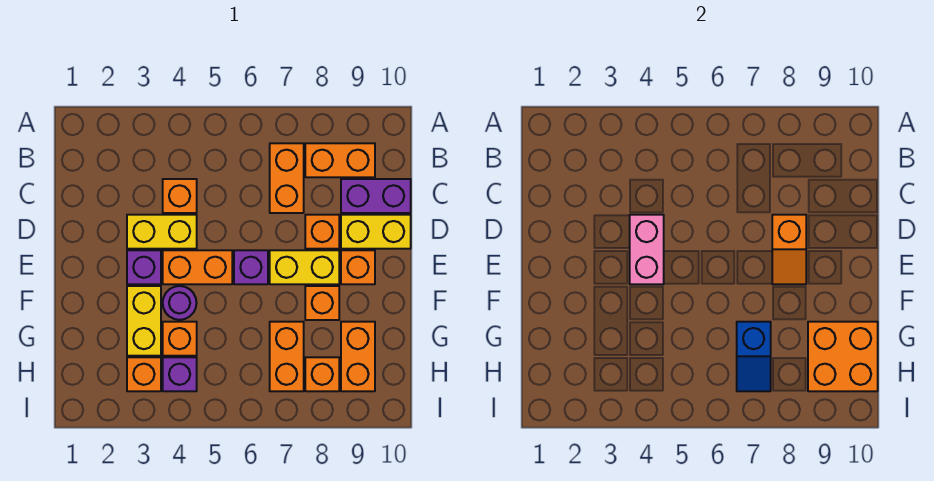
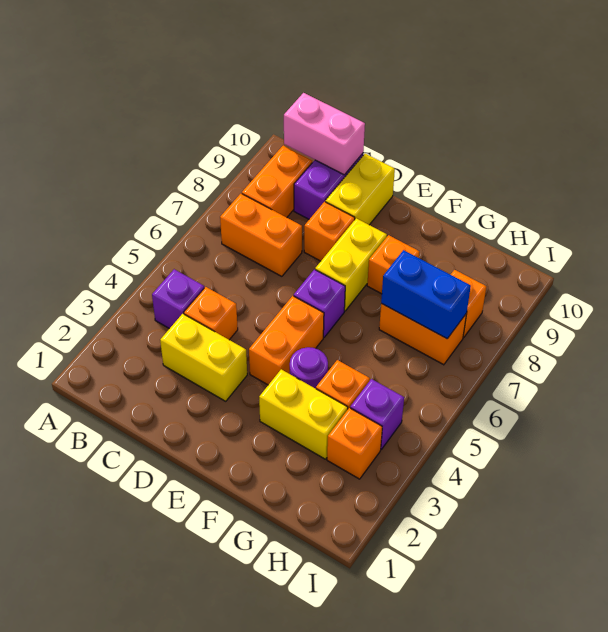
yellow 1x2 brick [127,215,197,249] -> yellow 1x2 brick turned to [160,314,247,401]
pink 1x2 brick [630,215,664,284] -> pink 1x2 brick moved to [284,93,365,175]
orange 1x2 slope [772,215,806,284] -> none
purple 1x1 brick [127,250,161,284] -> purple 1x1 brick moved to [152,269,204,329]
orange 1x1 brick [341,250,375,284] -> none
blue 1x2 slope [737,322,771,391] -> blue 1x2 brick [381,250,471,339]
orange 1x2 brick [341,322,375,391] -> none
orange 2x2 brick [808,322,878,391] -> none

